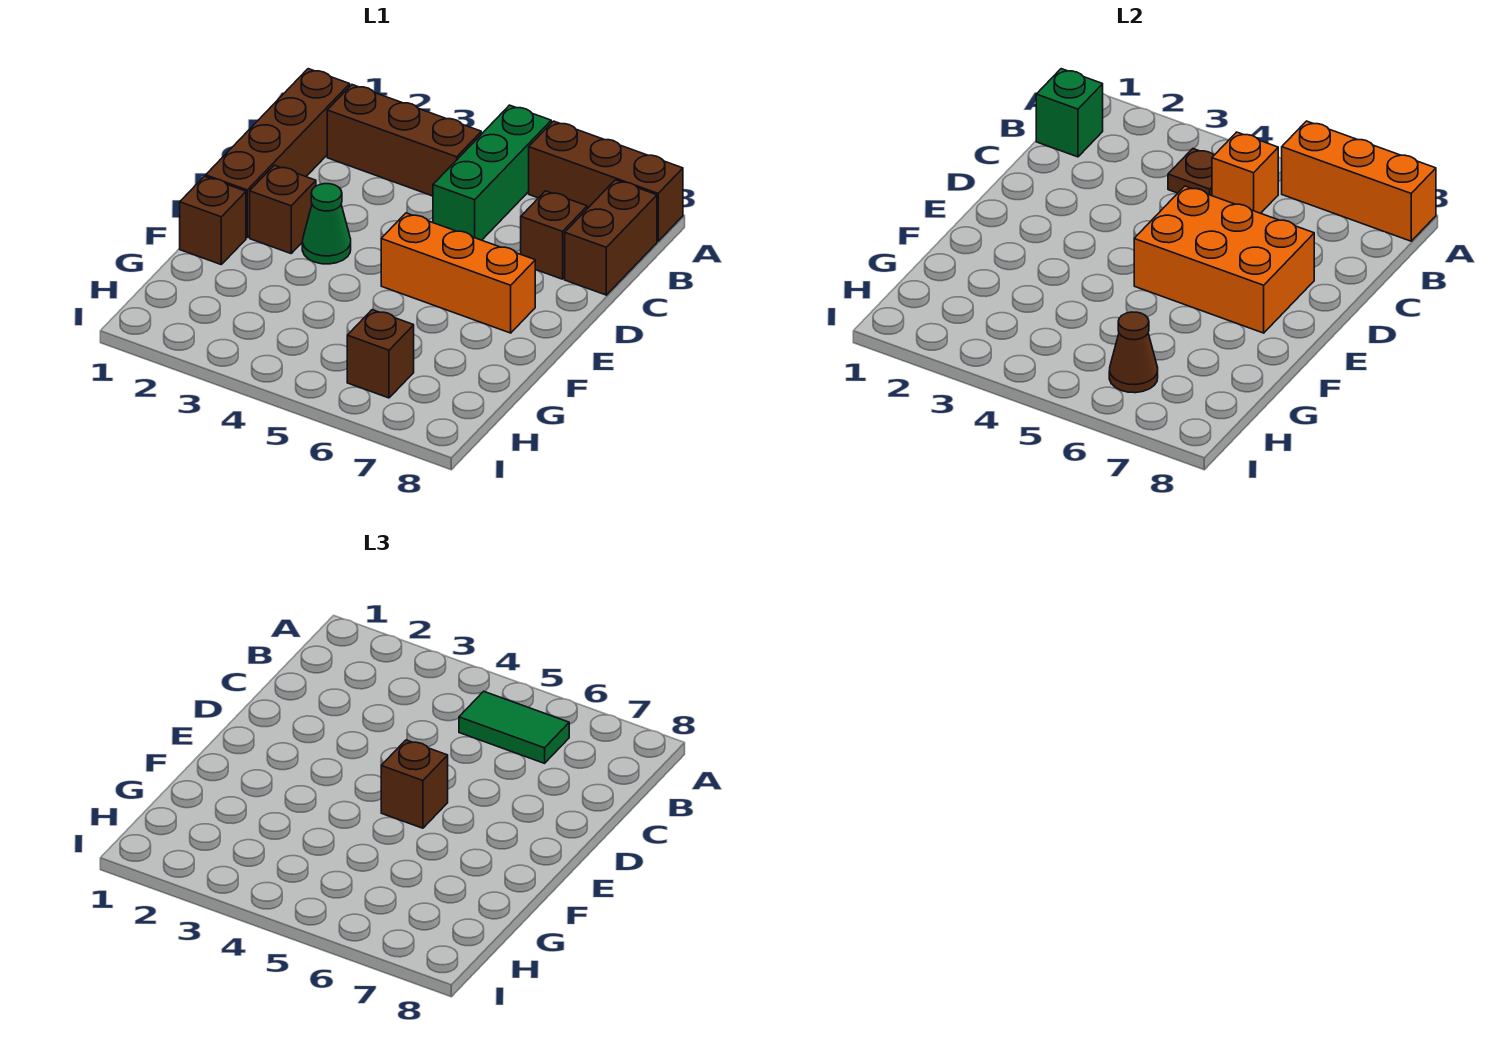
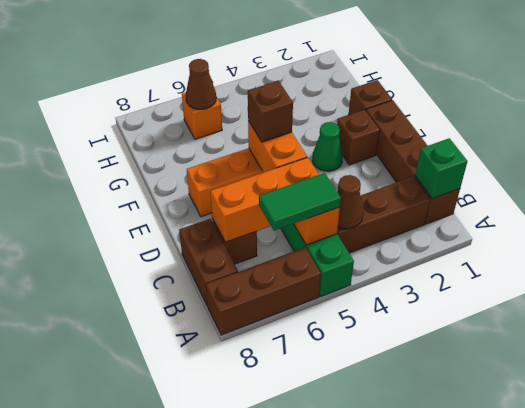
orange 1x3 brick [1282,121,1436,241] -> orange 1x3 brick moved to [210,157,319,242]
brown 1x1 plate [1168,149,1214,196] -> brown 1x1 cone [337,175,363,229]
orange 2x3 brick [1134,186,1314,333] -> orange 1x2 brick [248,121,307,173]
brown 1x1 brick [347,310,414,398] -> orange 1x1 brick [182,92,222,139]

